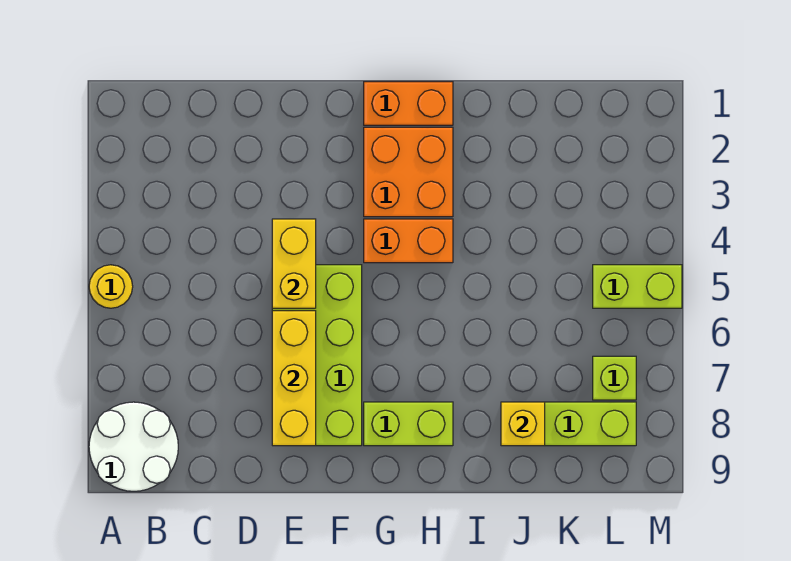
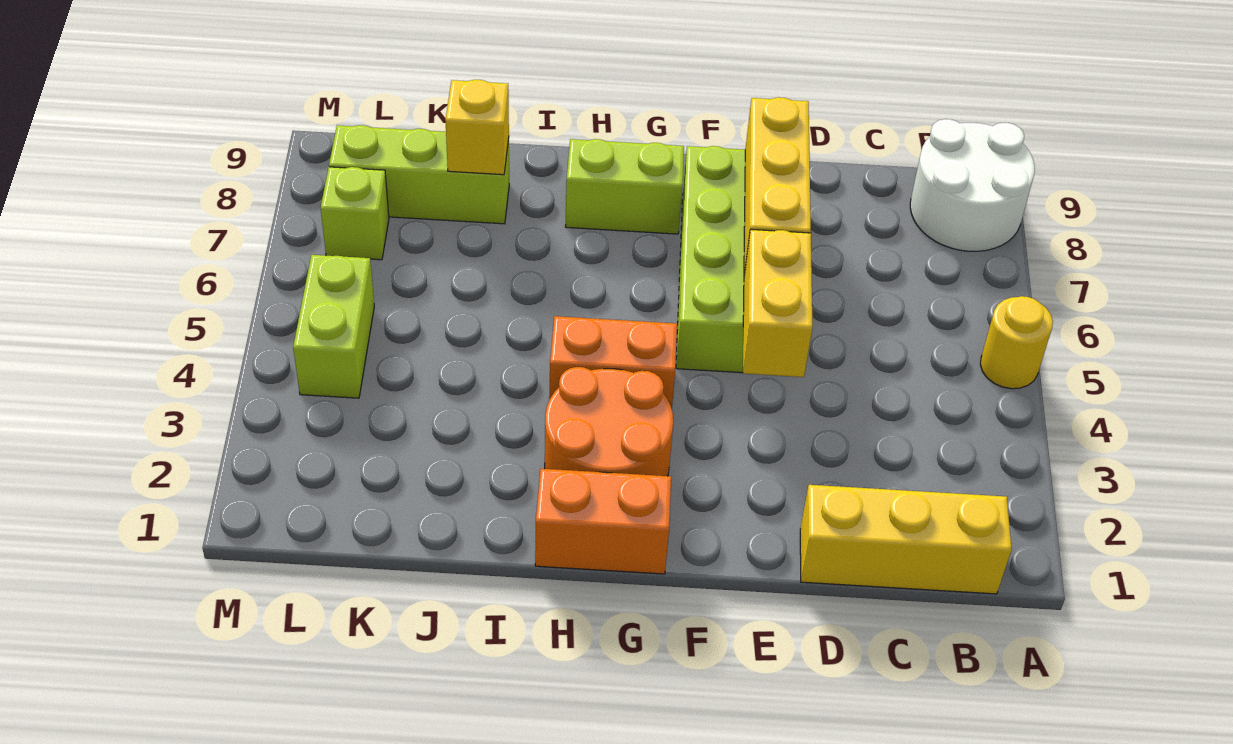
none -> yellow 1x3 brick [800,485,1012,594]
orange 2x2 brick [364,127,453,217] -> orange 2x2 round brick [545,367,673,476]
lime 1x2 brick [593,265,682,308] -> lime 1x2 brick turned to [293,255,374,398]

